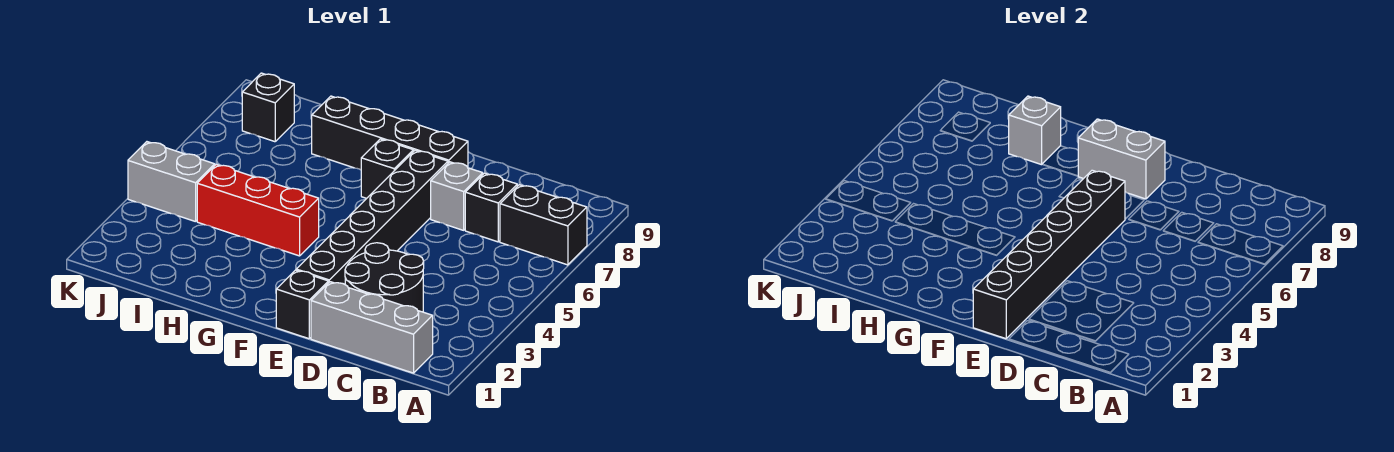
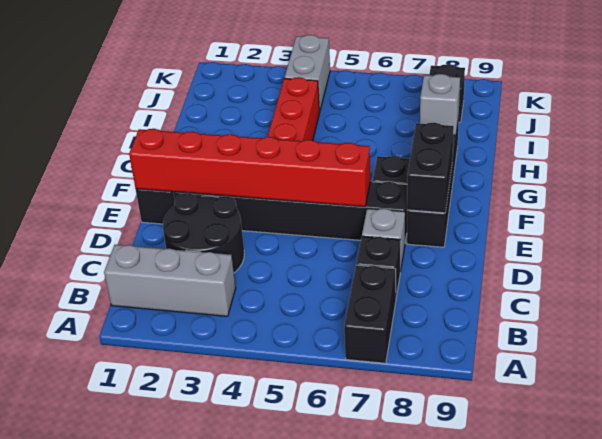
grey 1x3 brick [311,282,433,373] -> grey 1x3 brick turned to [104,245,236,316]
black 1x6 brick [973,170,1125,339] -> red 1x6 brick [129,129,370,207]
grey 1x2 brick [1078,119,1165,199] -> black 1x2 brick [407,123,454,213]

